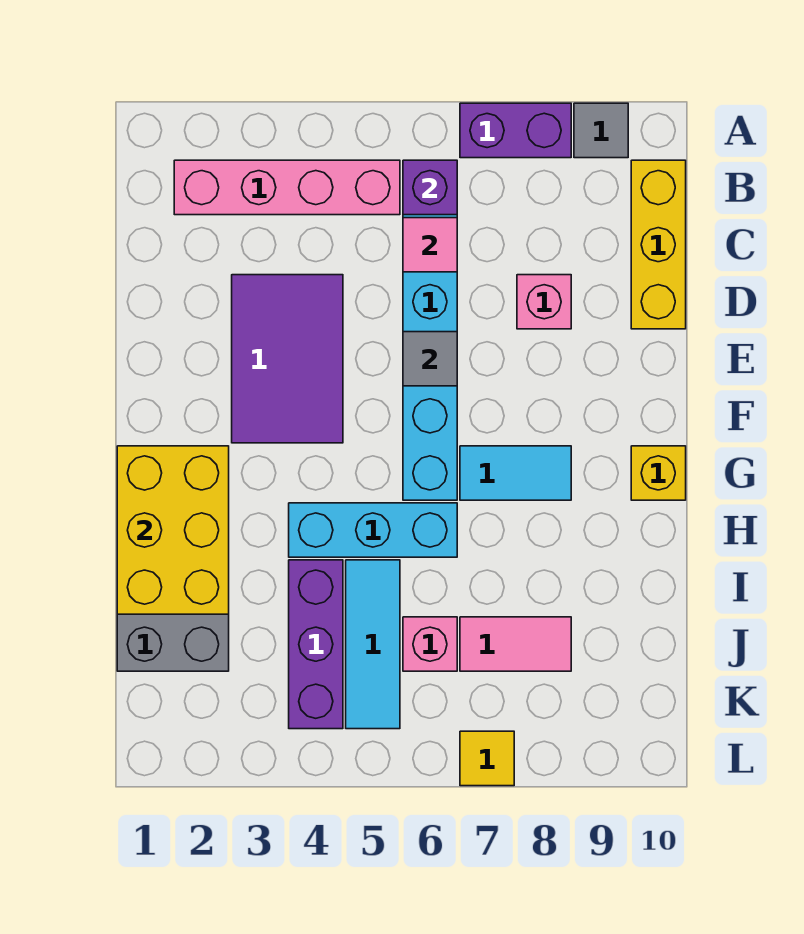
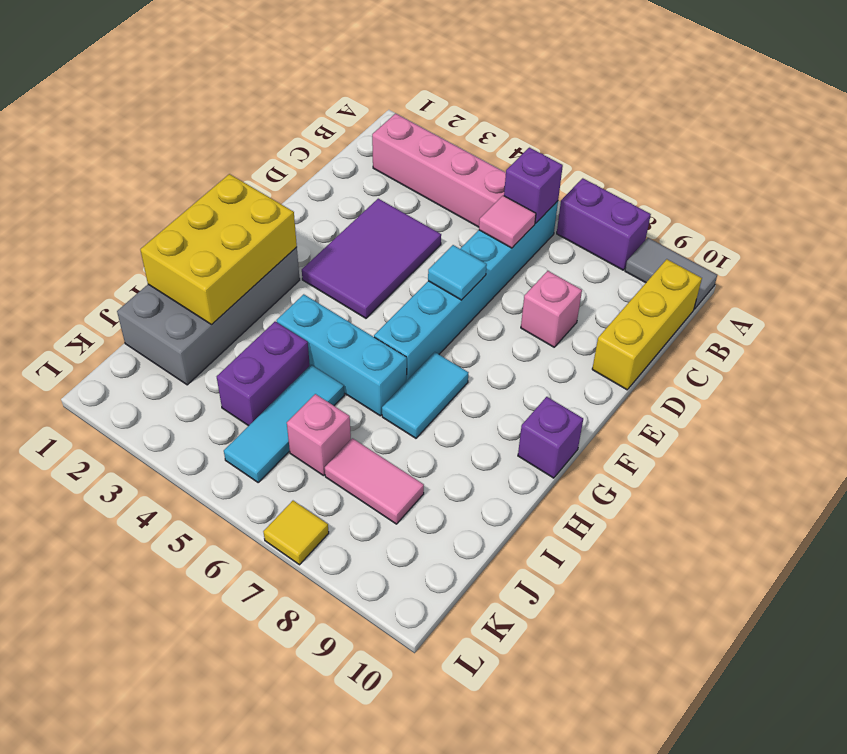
grey 1x1 tile [574,103,628,158] -> grey 1x2 tile [625,238,717,309]
grey 1x1 tile [403,332,457,386] -> cyan 1x1 tile [428,245,487,300]
cyan 1x2 tile [460,446,571,500] -> cyan 1x2 tile turned to [382,352,468,438]
yellow 1x1 brick [631,446,686,500] -> purple 1x1 brick [518,397,583,478]
purple 1x3 brick [289,560,343,729] -> purple 1x2 brick [217,322,310,426]

